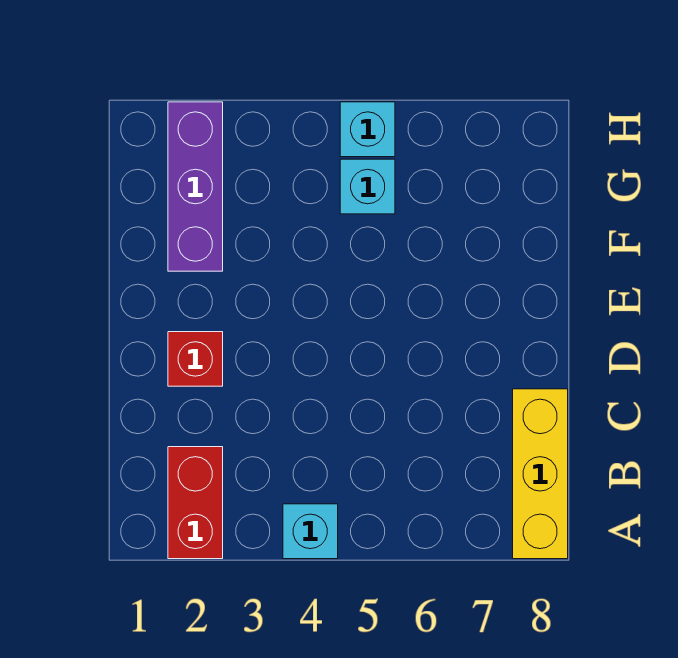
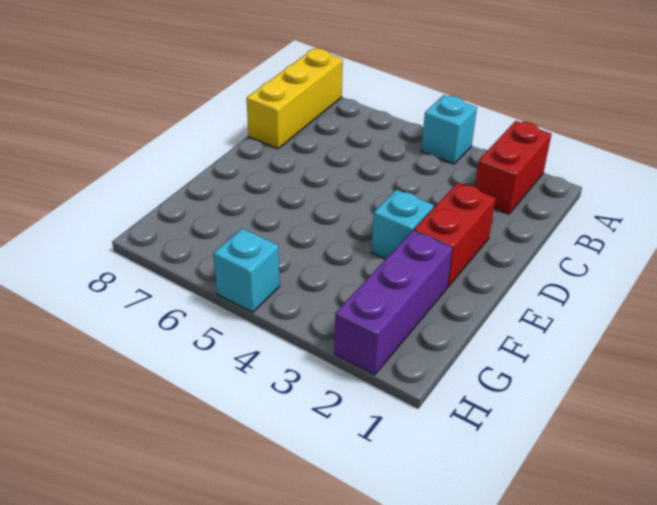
red 1x1 brick [168,332,223,386] -> red 1x2 brick [414,183,496,287]
cyan 1x1 brick [340,159,395,214] -> cyan 1x1 brick moved to [371,190,434,259]

